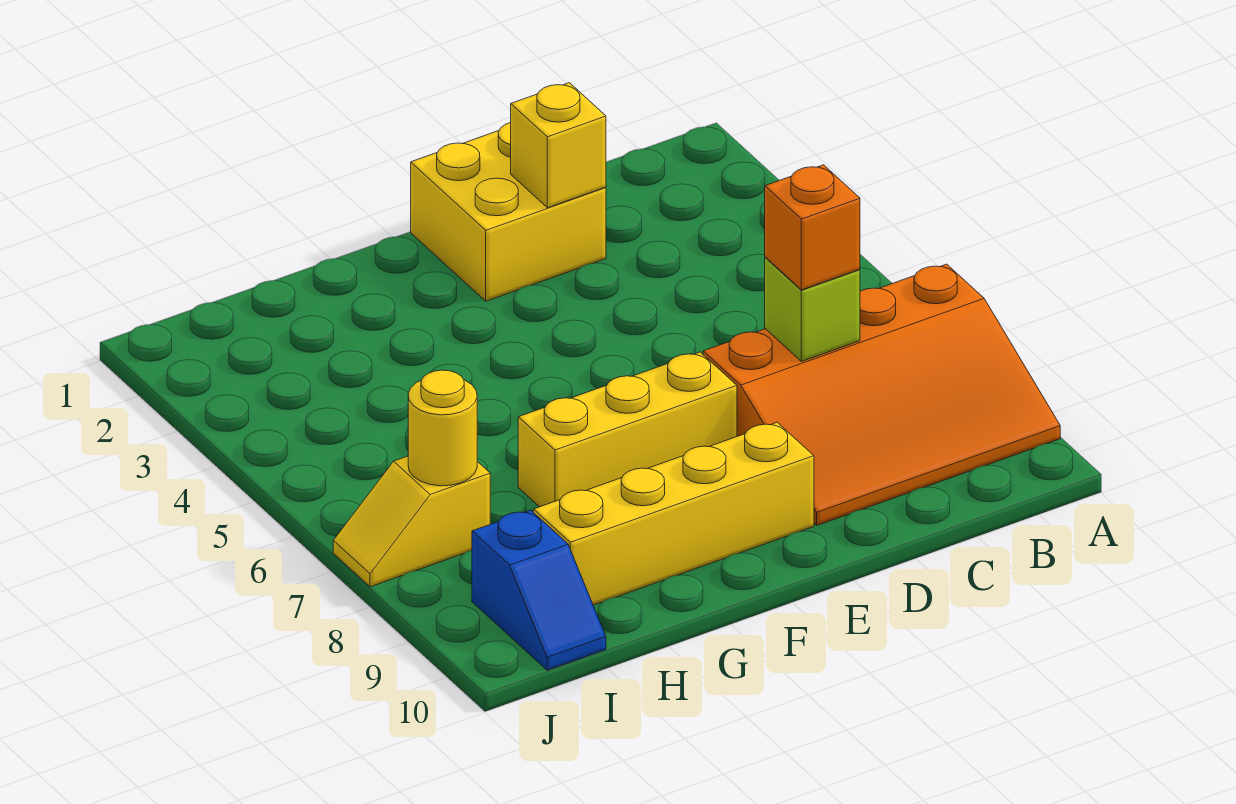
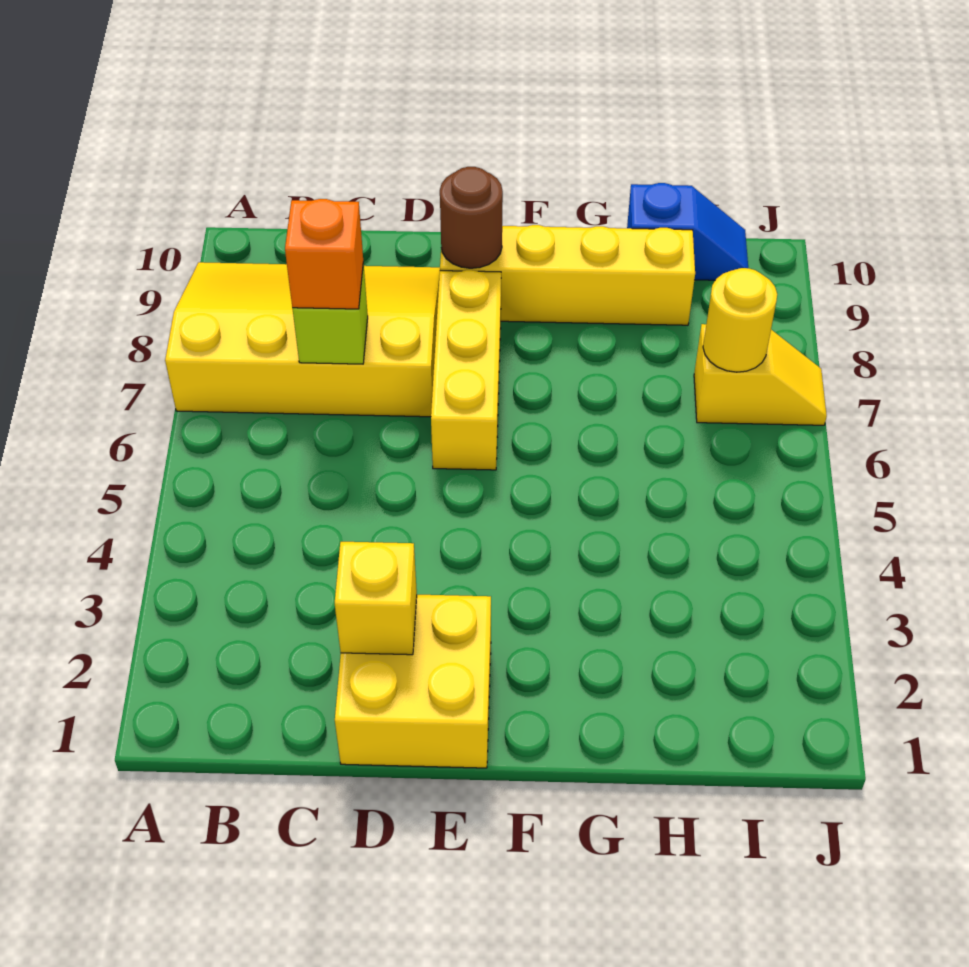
orange 3x4 slope [703,264,1060,525] -> yellow 3x4 slope [165,262,440,417]
yellow 1x3 brick [518,352,737,507] -> yellow 1x3 brick turned to [431,270,501,470]
none -> brown 1x1 round brick [440,167,503,268]
blue 1x2 slope [472,510,606,670] -> blue 1x2 slope turned to [627,183,748,280]

